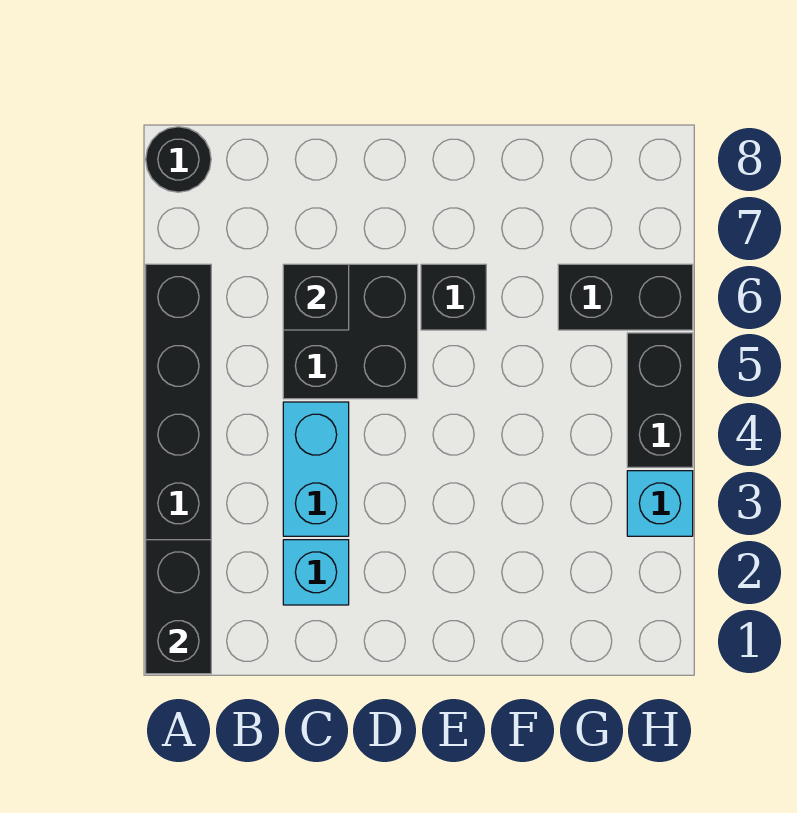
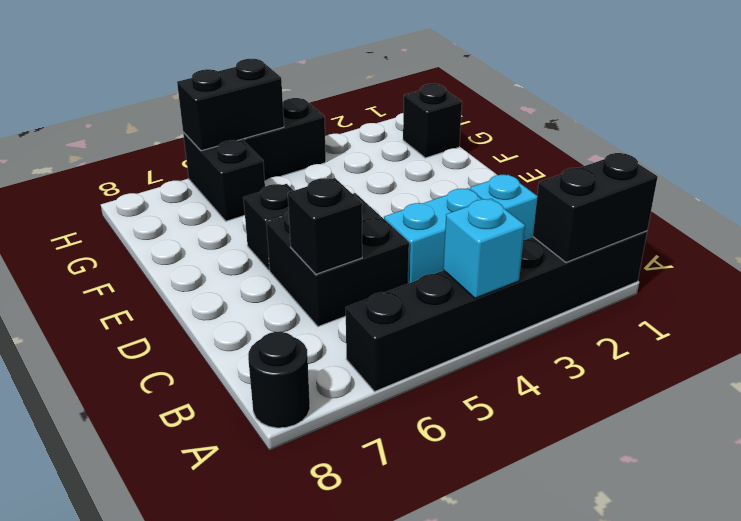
none -> black 1x1 brick [403,84,462,158]
cyan 1x1 brick [627,471,693,536] -> cyan 1x1 brick moved to [443,199,525,298]
none -> black 1x2 brick [177,59,284,151]

